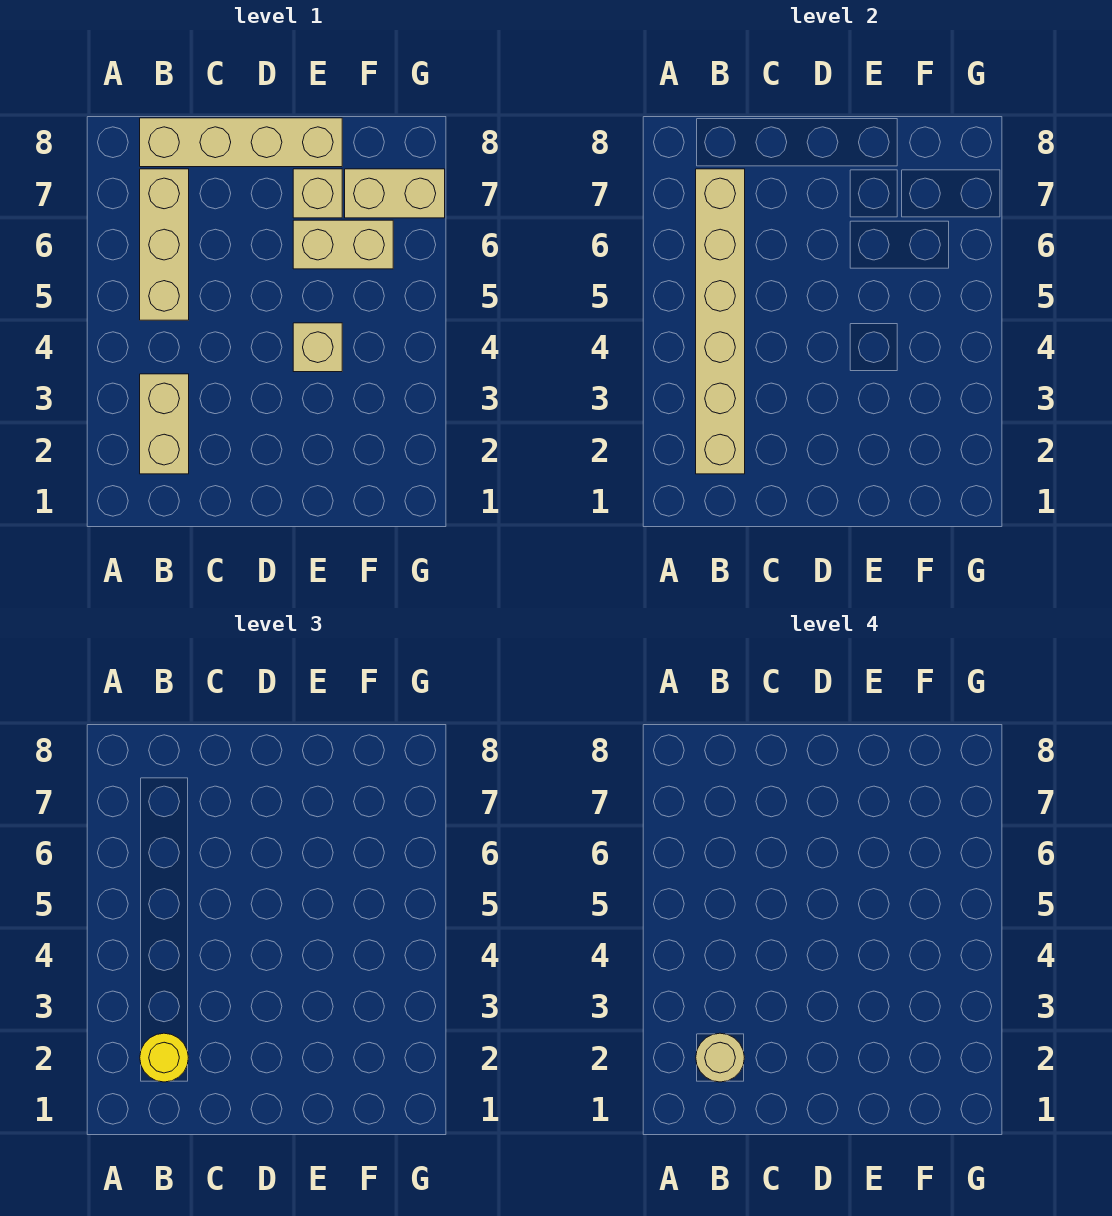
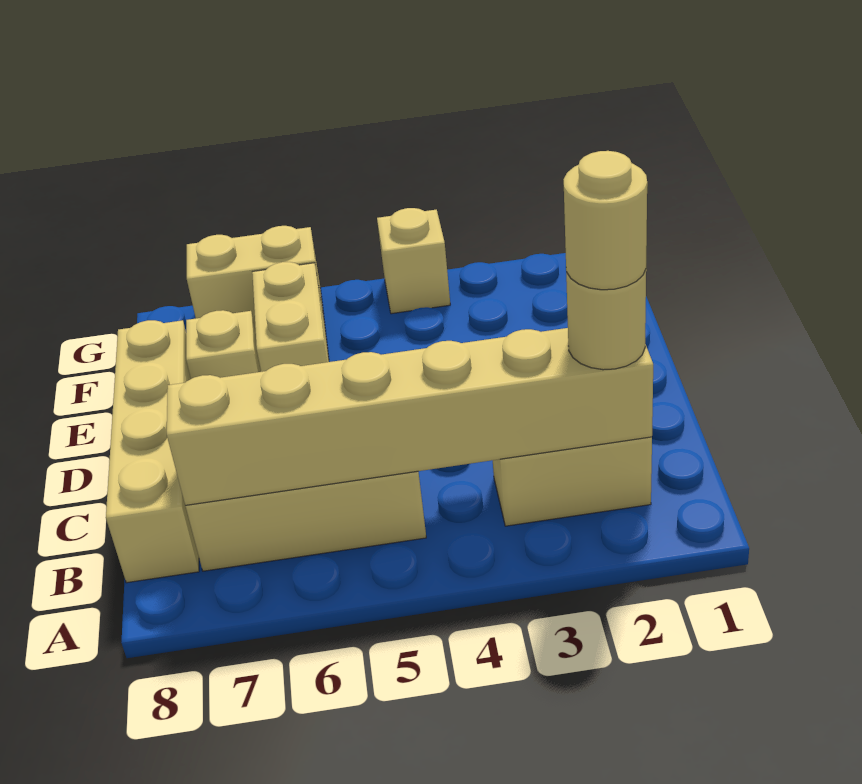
yellow 1x1 round brick [140,1033,188,1082] -> tan 1x1 round brick [566,270,646,370]
tan 1x1 brick [293,323,342,372] -> tan 1x1 brick moved to [377,208,450,314]
tan 1x2 brick [345,169,445,218] -> tan 1x2 brick turned to [187,226,324,331]

